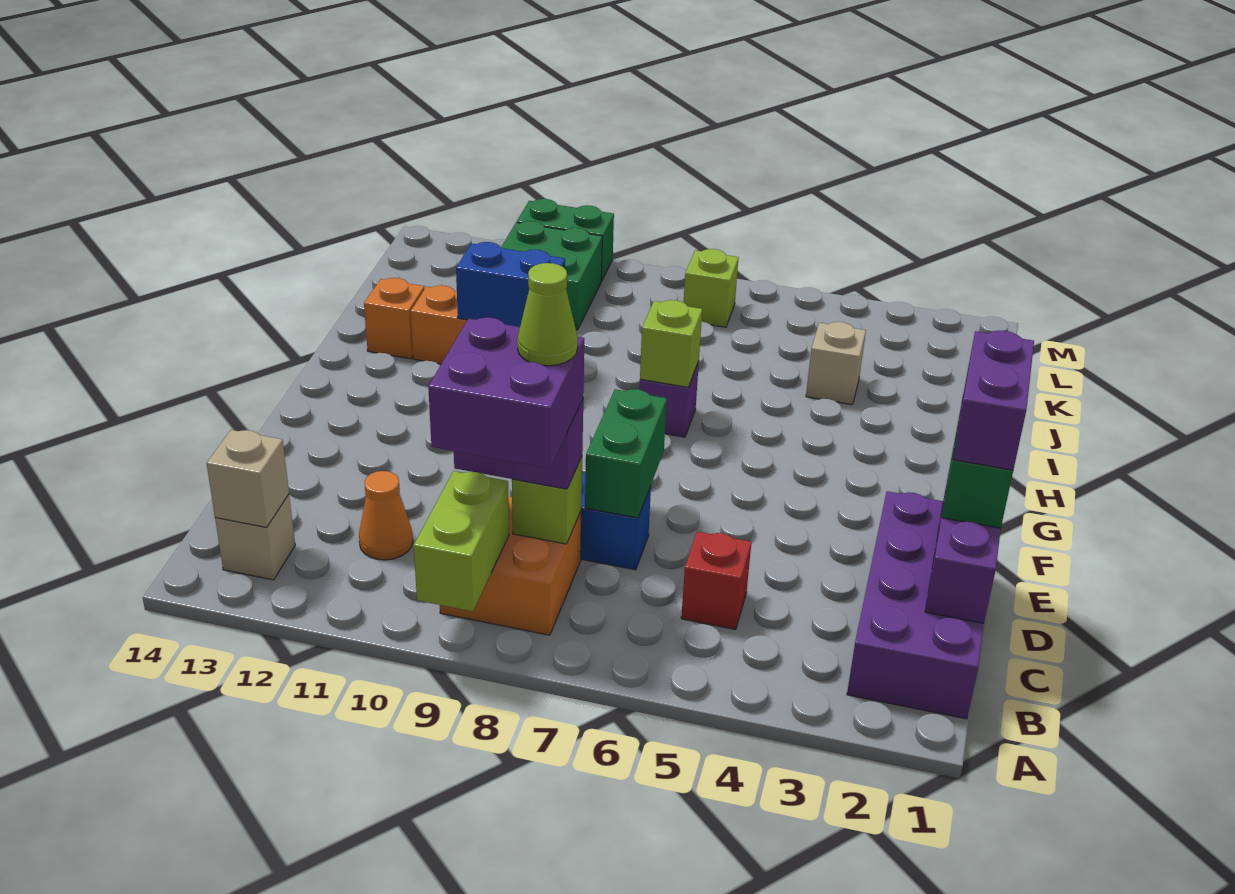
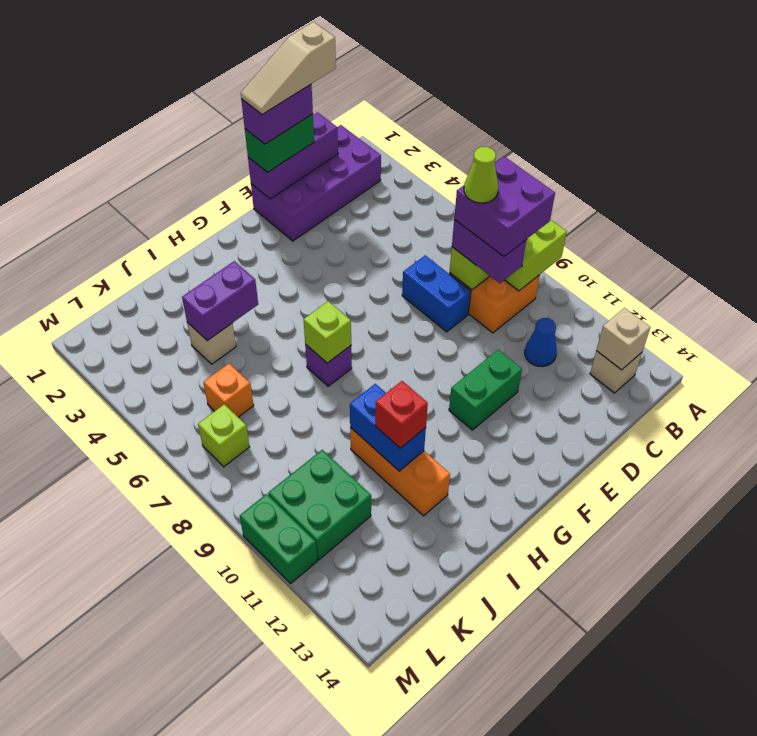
none -> tan 1x3 slope [241,22,336,115]
red 1x1 brick [681,531,751,630] -> red 1x1 brick moved to [375,381,428,448]
orange 1x1 cone [359,471,413,560] -> blue 1x1 cone [525,318,557,367]
green 1x2 brick [585,389,667,518] -> green 1x2 brick moved to [449,350,522,430]
none -> purple 1x2 brick [182,261,258,341]
orange 1x1 brick [364,278,424,359] -> orange 1x1 brick moved to [203,364,254,417]

